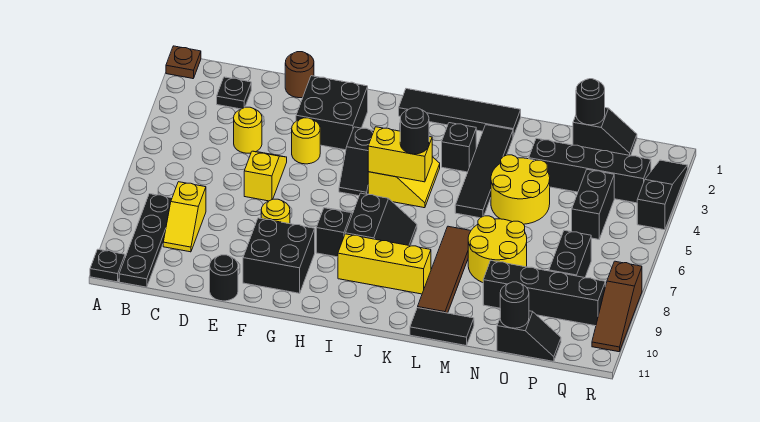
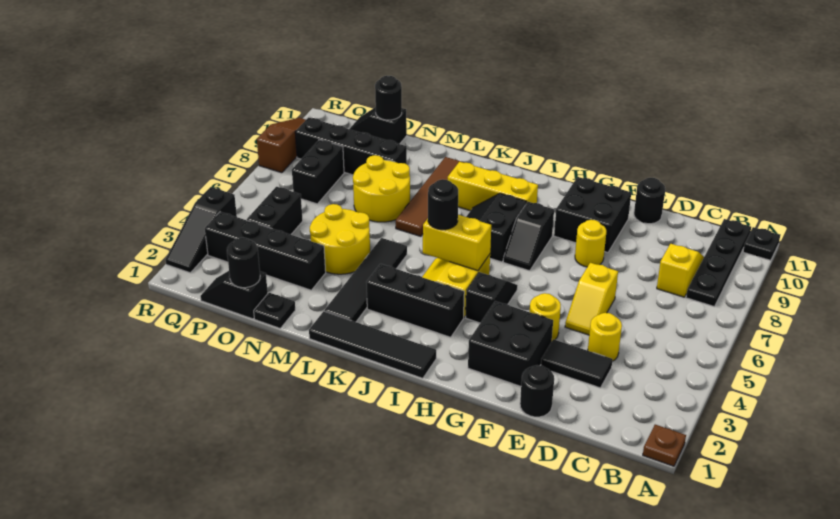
black 1x1 plate [217,77,251,109] -> black 1x1 plate moved to [254,293,295,328]
brown 1x1 round brick [285,52,314,98] -> black 1x1 round brick [520,365,554,417]
black 1x1 brick [442,123,476,172] -> black 1x3 brick [366,264,464,337]
black 1x2 tile [410,308,474,346] -> black 1x2 tile moved to [541,339,613,388]

